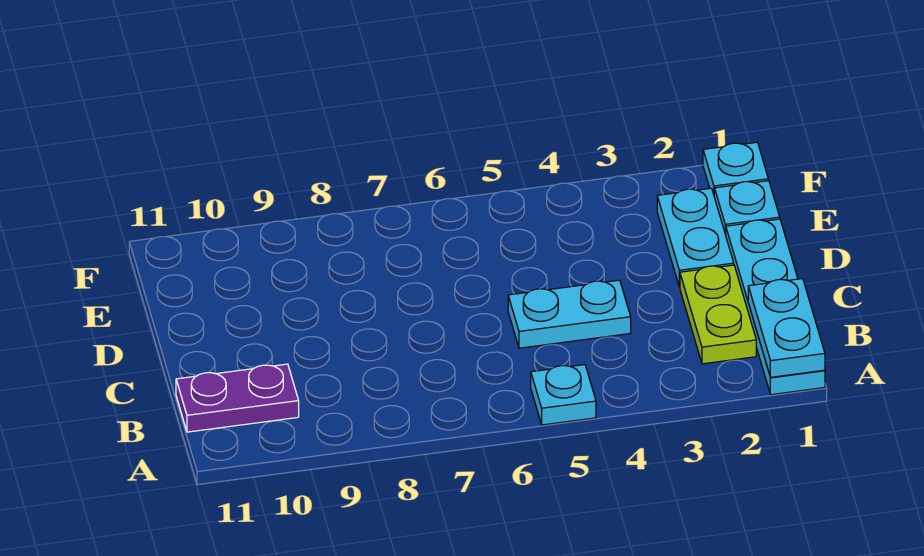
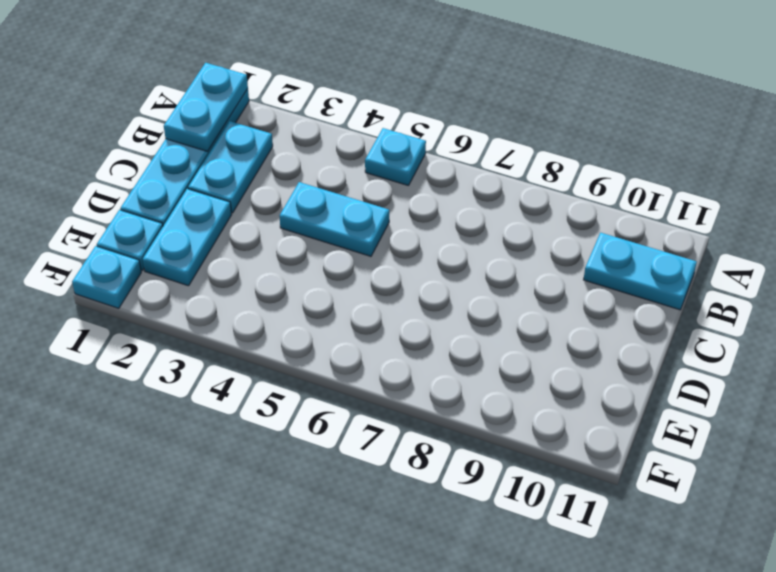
lime 1x2 plate [680,265,756,364] -> cyan 1x2 plate [188,121,273,213]
purple 1x2 plate [176,364,299,432] -> cyan 1x2 plate [584,233,697,310]

